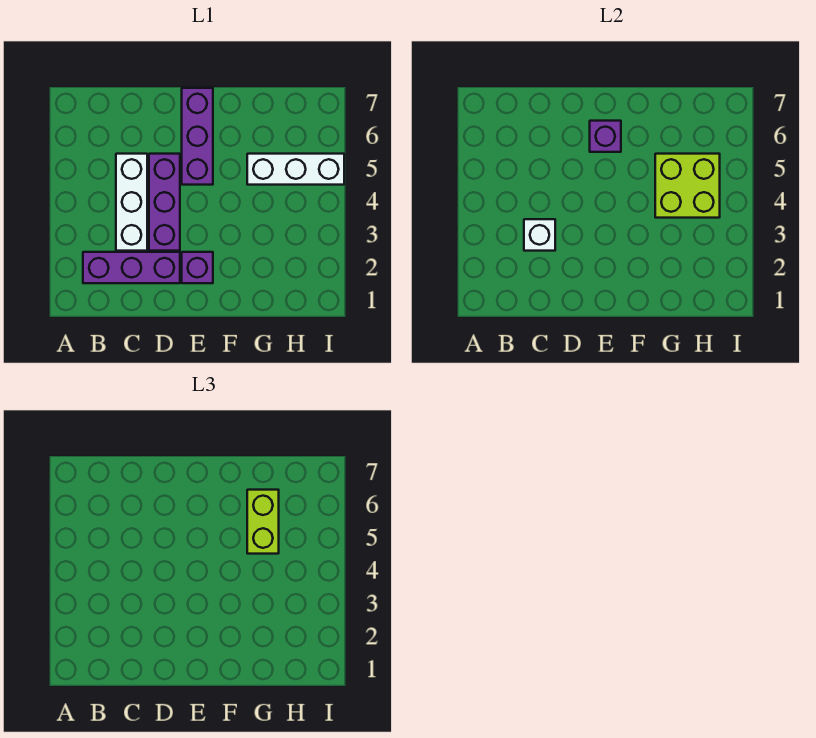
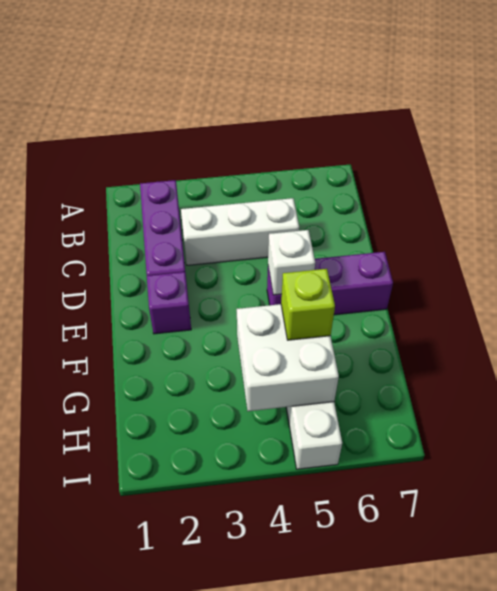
white 1x1 brick [524,219,555,251] -> white 1x1 brick moved to [268,230,315,295]
purple 1x3 brick [149,154,180,251] -> none
purple 1x1 brick [590,121,621,152] -> none
lime 2x2 brick [655,154,720,218] -> white 2x2 brick [237,304,339,411]
lime 1x2 brick [247,490,279,554] -> lime 1x1 brick [281,269,335,340]

